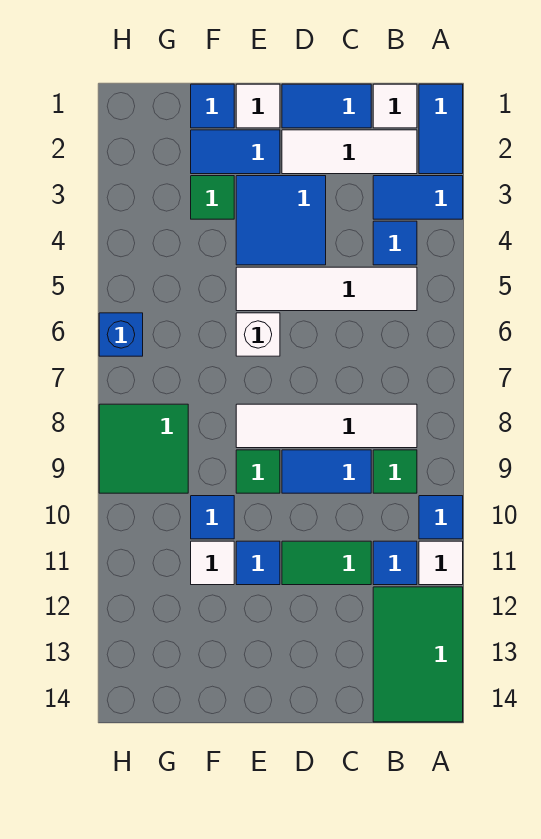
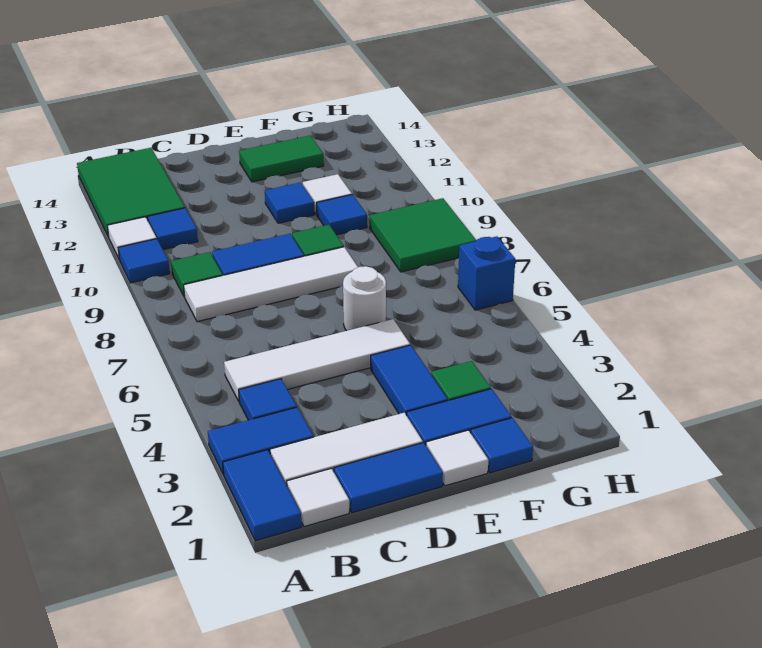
green 1x2 tile [282,541,371,585] -> green 1x2 tile moved to [239,136,324,182]
blue 2x2 tile [236,176,326,265] -> blue 1x2 tile [371,345,448,415]
white 1x1 brick [236,313,280,356] -> white 1x1 round brick [343,266,386,331]

